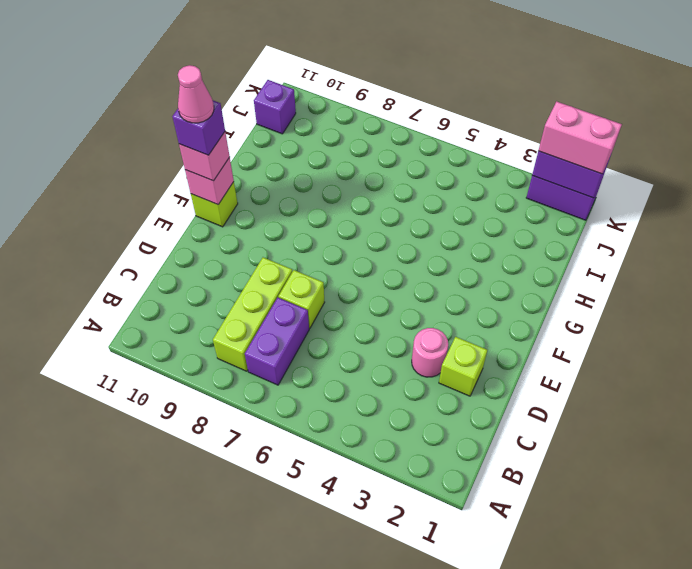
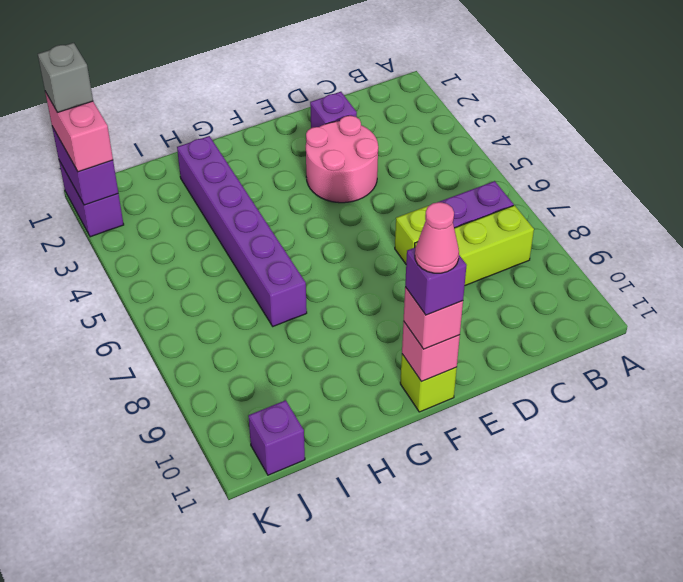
lime 1x1 brick [439,337,487,396] -> purple 1x1 brick [310,92,357,128]
pink 1x1 round brick [412,328,448,377] -> pink 2x2 round brick [306,116,378,203]
none -> purple 1x6 brick [177,136,307,326]
none -> grey 1x1 brick [38,43,93,113]

